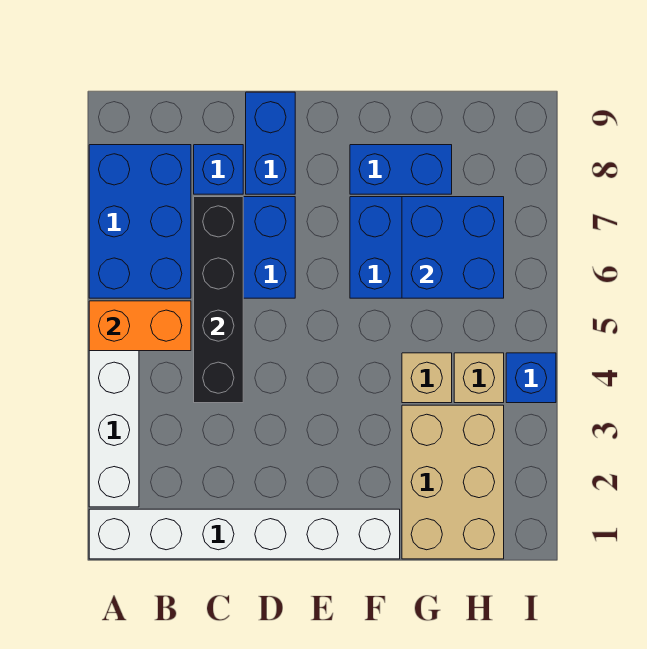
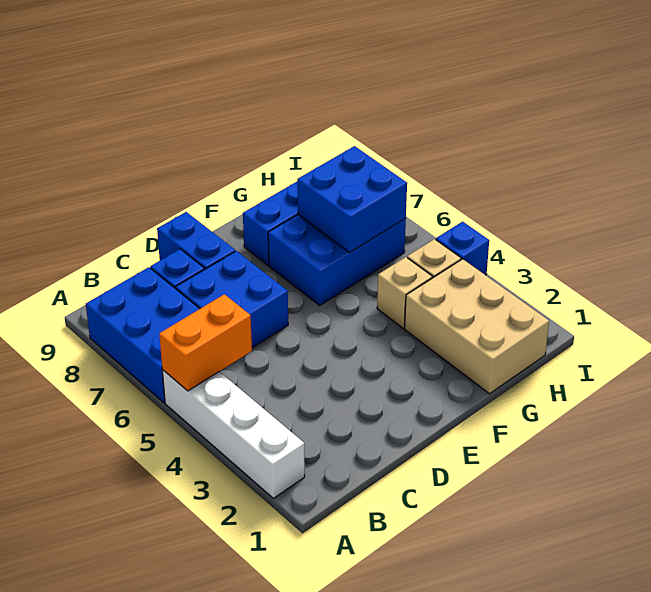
white 1x6 brick [89,509,400,559] -> none
black 1x4 brick [194,197,243,403] -> none

